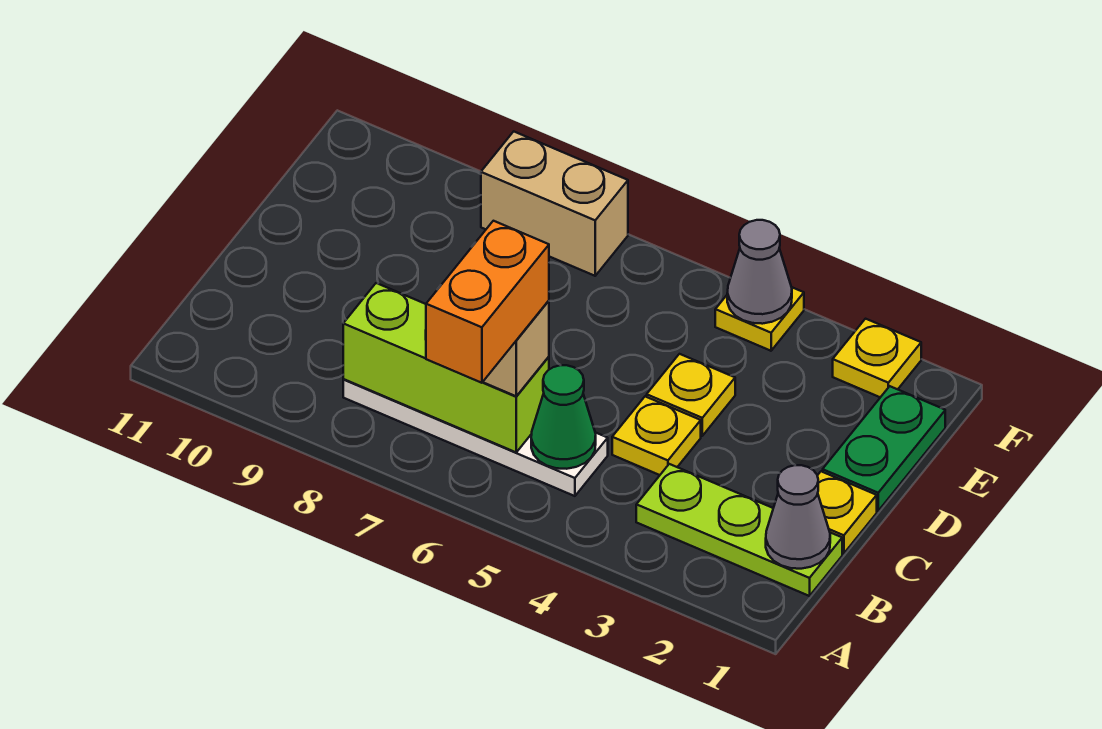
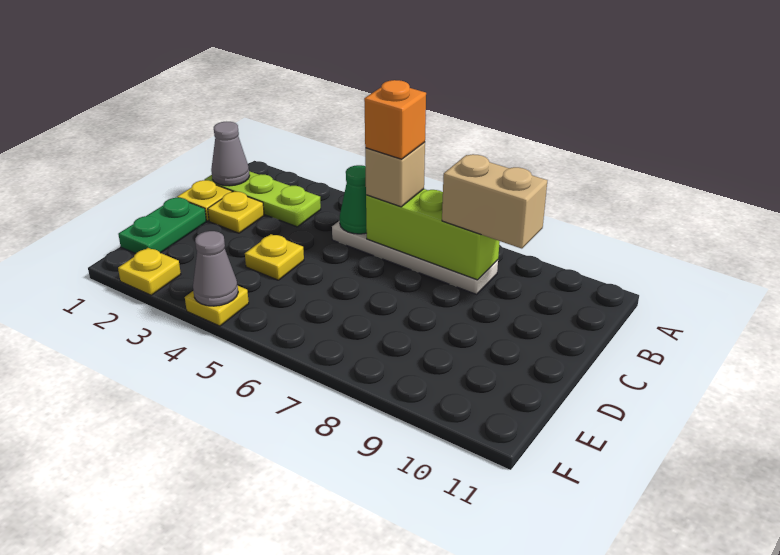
orange 1x2 brick [426,221,549,383] -> orange 1x1 brick [364,80,426,159]
yellow 1x1 plate [612,397,701,475] -> yellow 1x1 plate moved to [208,192,264,233]
tan 1x2 brick [481,132,628,276] -> tan 1x2 brick moved to [442,154,547,249]

